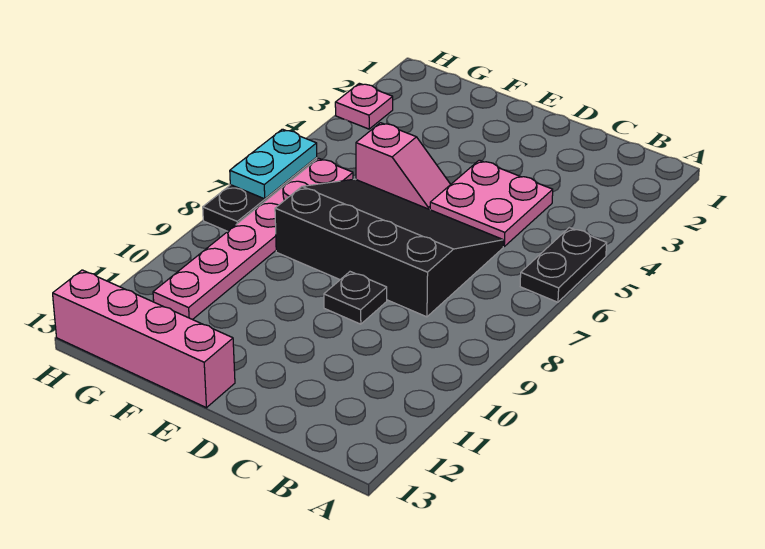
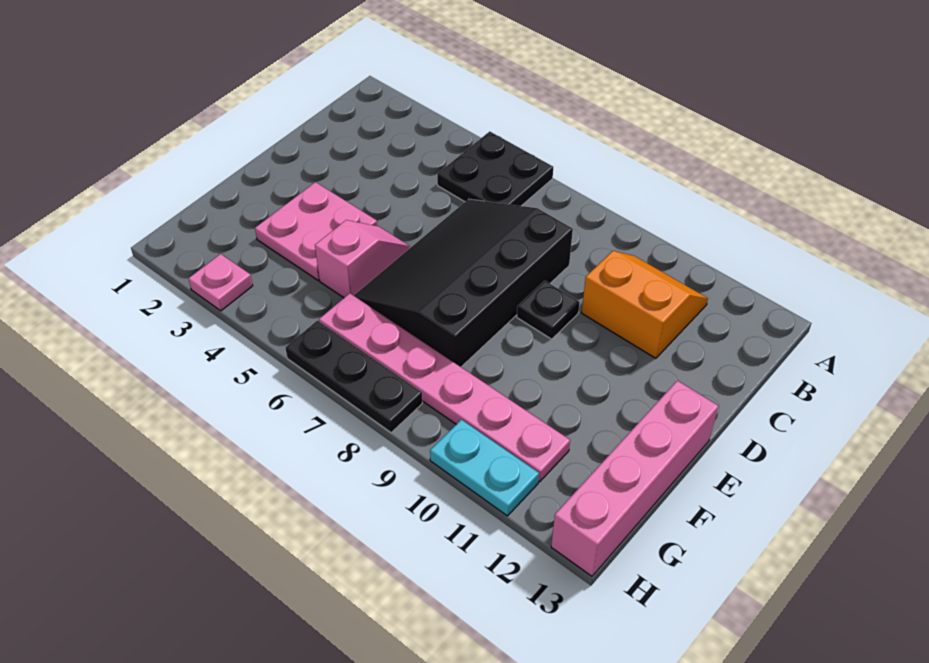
black 1x2 plate [520,228,607,302] -> black 2x2 plate [437,131,553,206]
none -> orange 2x2 slope [582,251,708,358]
pink 2x2 plate [430,160,553,246] -> pink 2x2 plate moved to [255,182,377,280]
cyan 1x2 plate [230,129,317,199] -> cyan 1x2 plate moved to [430,420,539,516]

